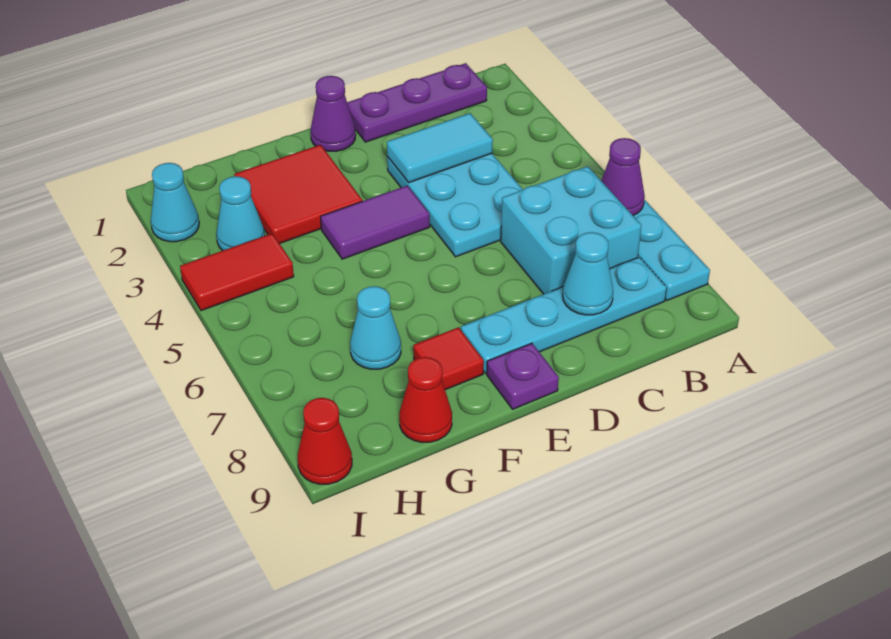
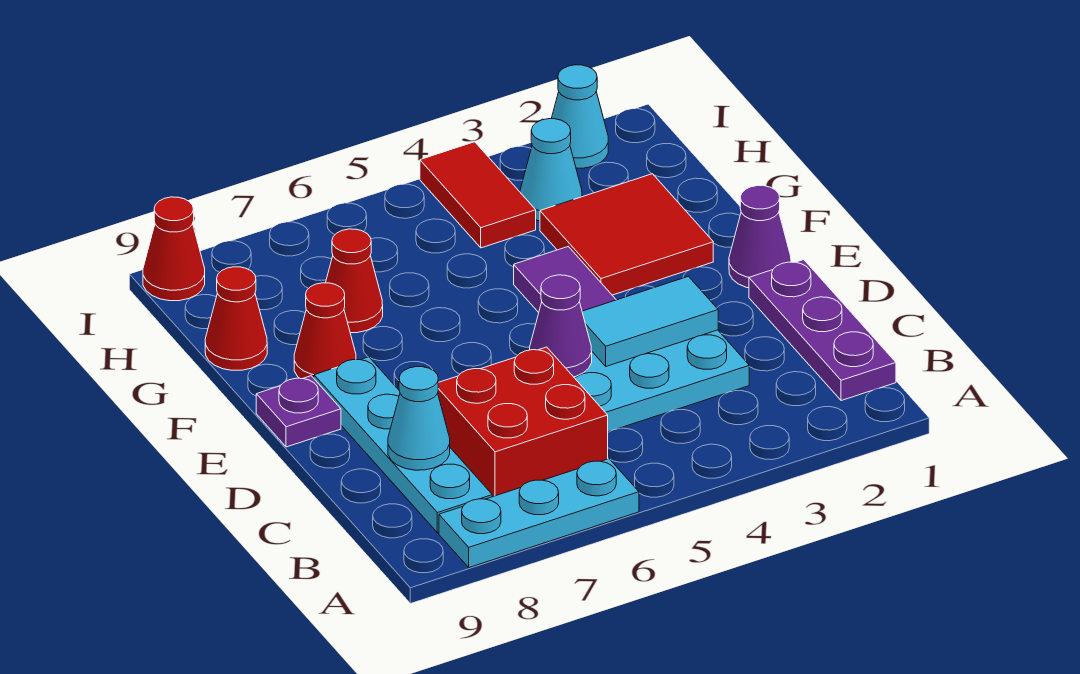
purple 1x1 cone [601,138,645,216] -> purple 1x1 cone moved to [530,275,592,377]
cyan 2x2 brick [501,166,642,294] -> red 2x2 brick [438,347,608,497]
cyan 1x2 tile [387,113,493,183] -> cyan 1x2 tile turned to [582,276,718,366]
red 1x1 tile [413,327,484,390] -> red 1x1 cone [294,283,356,379]
cyan 1x1 cone [350,286,401,369] -> red 1x1 cone [326,229,383,333]

